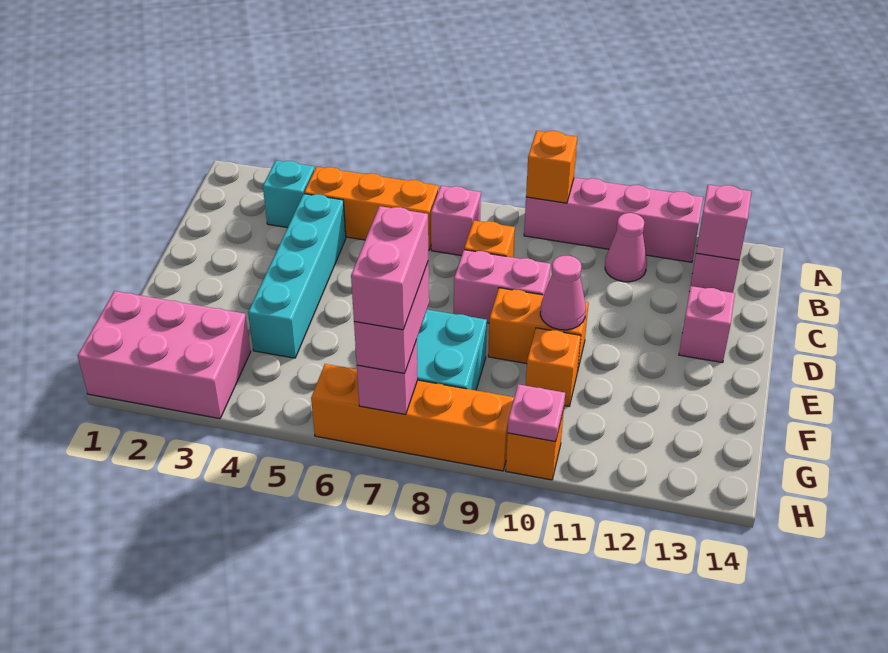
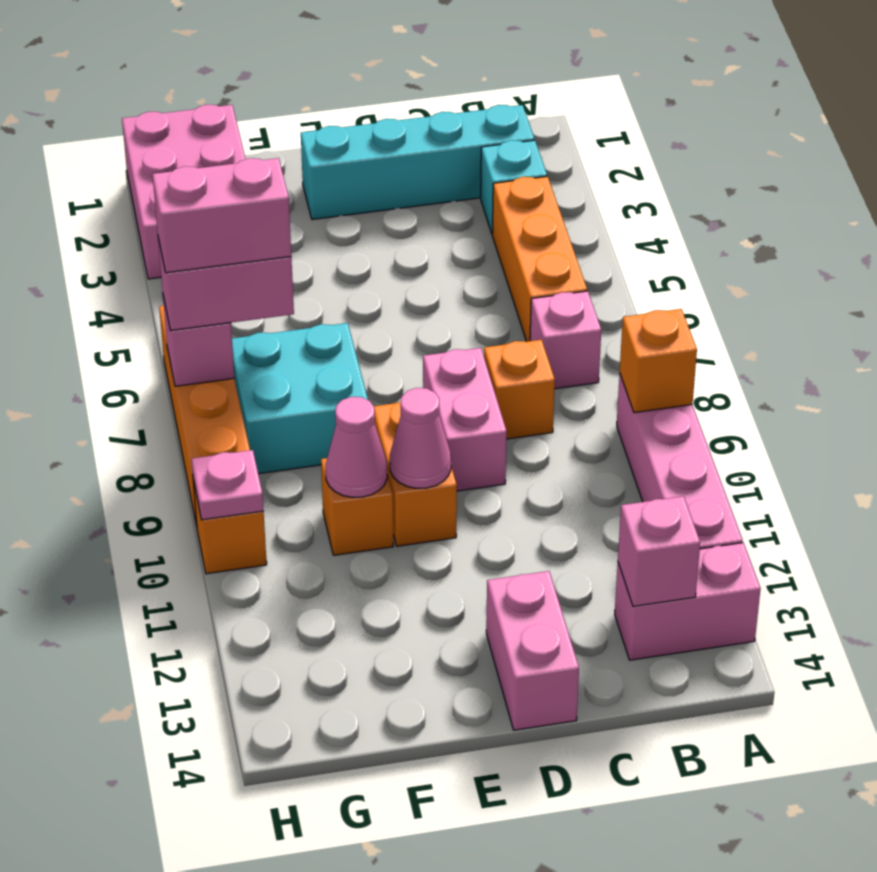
pink 1x1 cone [605,213,647,282] -> pink 1x1 cone moved to [326,397,387,498]
cyan 1x4 brick [248,194,346,358] -> cyan 1x4 brick moved to [301,105,534,219]
pink 1x1 brick [679,286,735,363] -> pink 1x2 brick [486,571,579,730]

